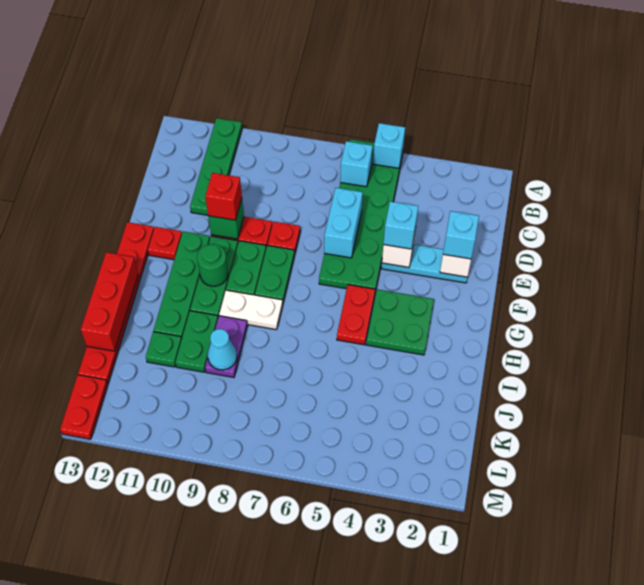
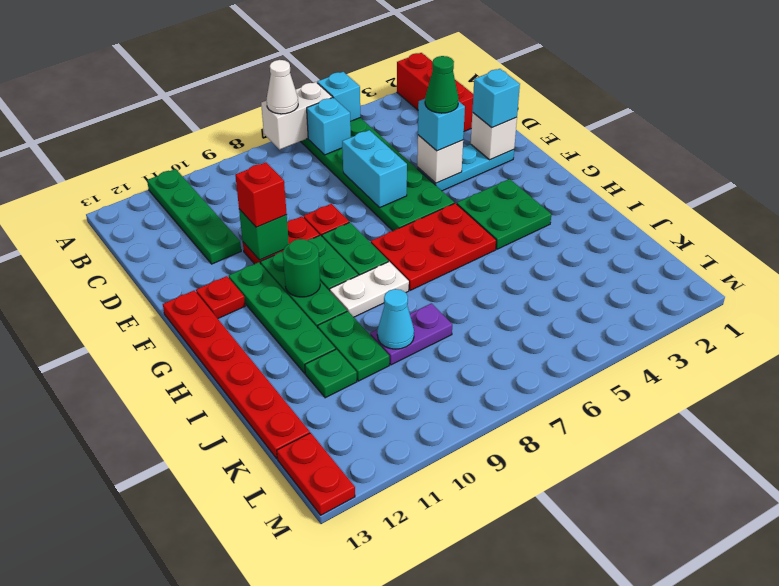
none -> white 1x2 brick [261,82,332,150]
none -> white 1x1 cone [267,60,298,114]
none -> green 1x1 cone [425,56,459,113]
red 1x2 plate [337,285,375,345] -> red 2x3 plate [371,203,496,290]
red 1x3 brick [81,252,138,351] -> red 1x3 brick moved to [397,53,473,131]
purple 1x2 plate [205,316,247,377] -> purple 1x2 plate turned to [370,303,452,365]

